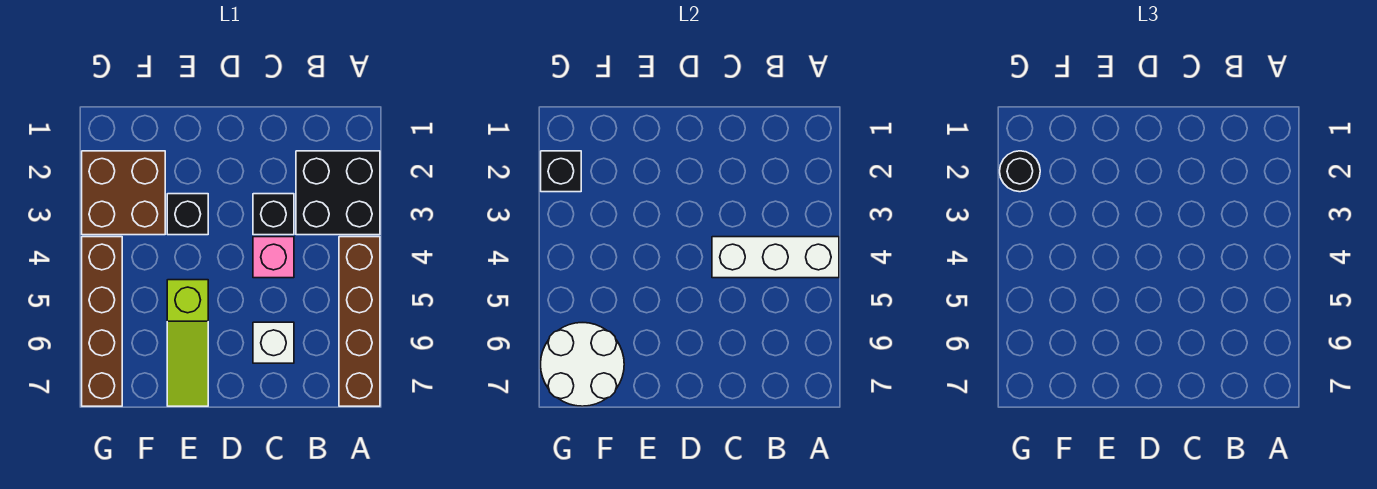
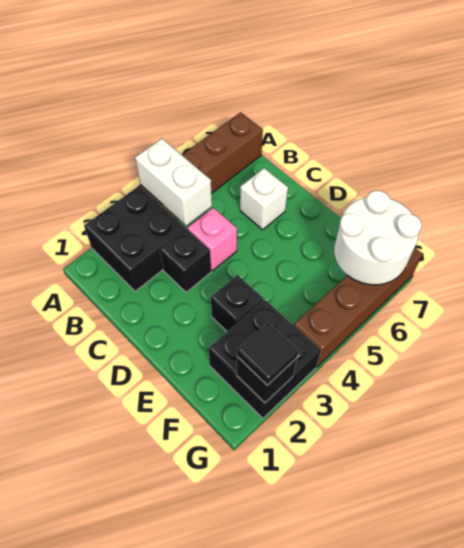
white 1x3 brick [712,237,839,278] -> white 1x2 brick [135,139,212,226]
lime 1x3 slope [167,280,208,406] -> none
brown 2x2 brick [82,151,165,235] -> black 2x2 brick [209,299,321,418]
black 1x1 round brick [1000,151,1040,192] -> black 1x1 tile [237,323,298,385]

